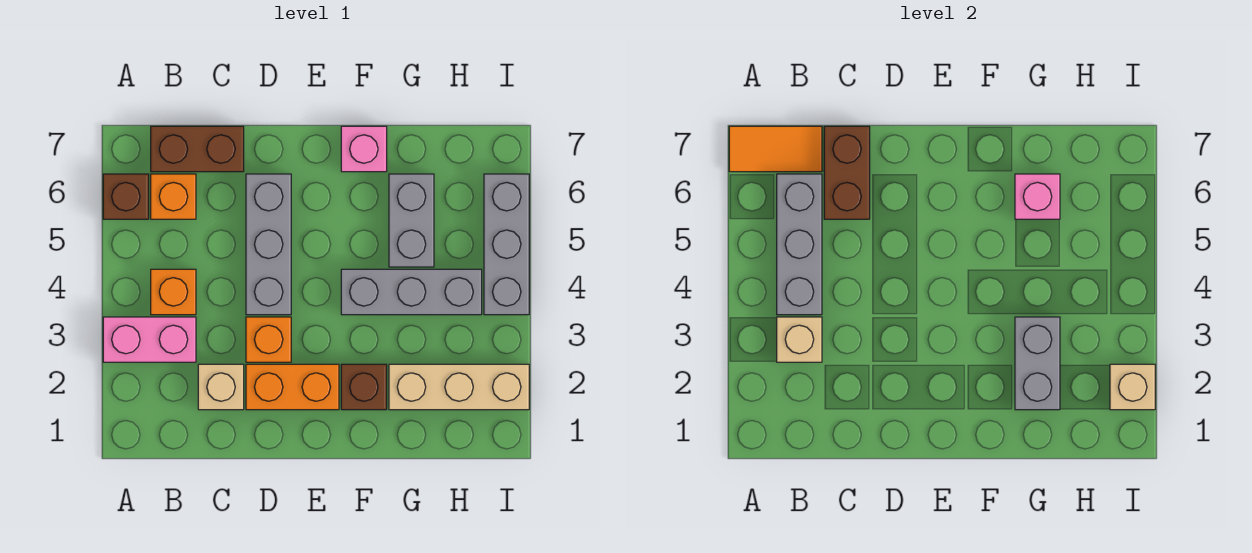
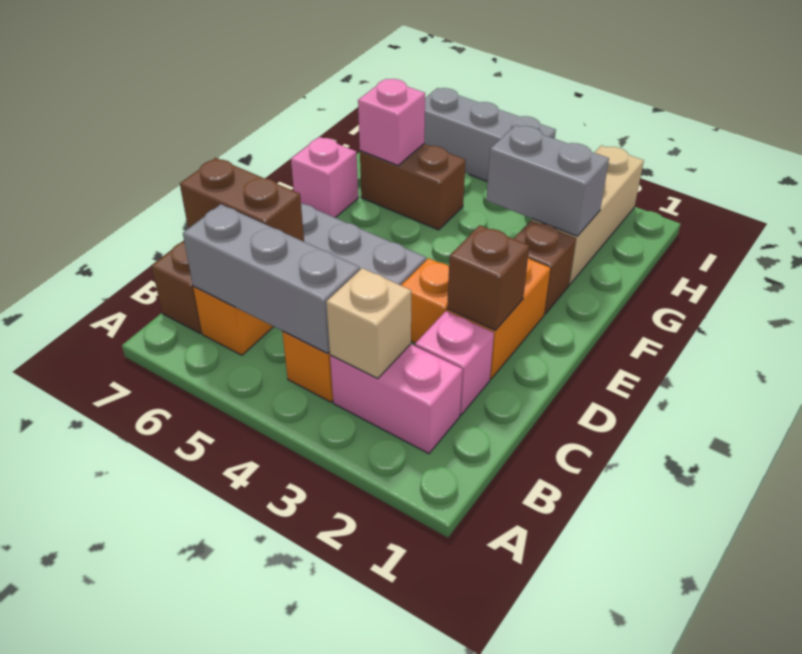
pink 1x2 brick [103,317,196,362] -> pink 1x2 brick turned to [330,344,463,454]
brown 1x1 brick [103,174,149,219] -> brown 1x1 brick moved to [447,225,529,330]
orange 1x2 tile [729,126,822,172] -> none
tan 1x1 brick [198,364,244,410] -> pink 1x1 brick [415,311,494,415]
grey 1x3 brick [341,269,482,315] -> none
grey 1x2 brick [389,174,434,267] -> brown 1x2 brick [360,144,466,230]
tan 1x1 brick [1110,364,1155,410] -> none

